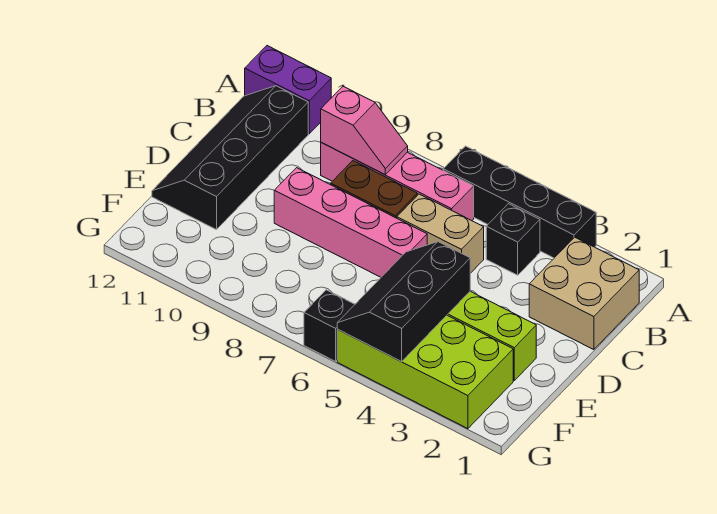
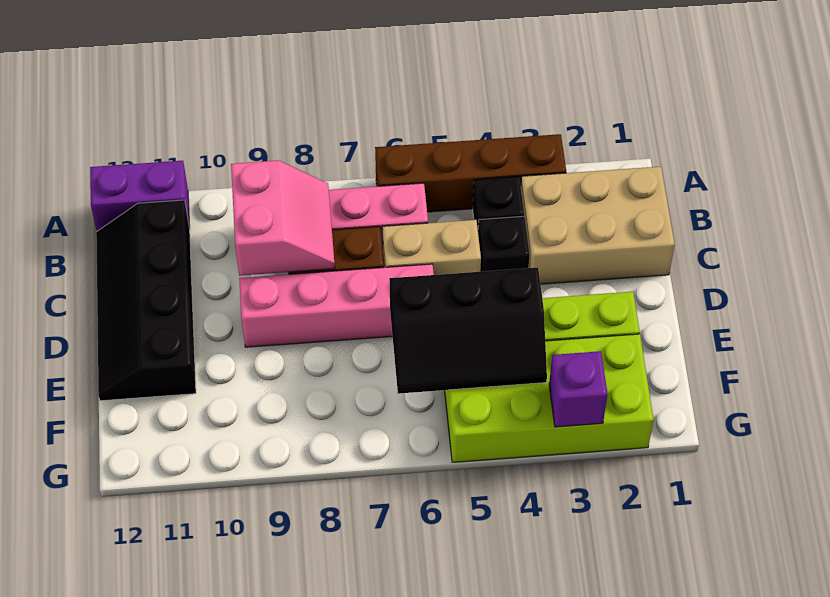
black 1x4 brick [443,146,596,258] -> brown 1x4 brick [375,134,566,212]
tan 2x2 brick [529,237,639,350] -> tan 2x3 brick [521,166,675,284]
pink 1x2 slope [321,86,408,175] -> pink 2x2 slope [231,160,335,276]
black 2x3 slope [337,242,470,362] -> black 2x3 slope turned to [389,267,547,394]
none -> purple 1x1 brick [549,351,608,427]
black 1x1 brick [304,290,355,361] -> black 1x1 brick moved to [478,216,530,272]

